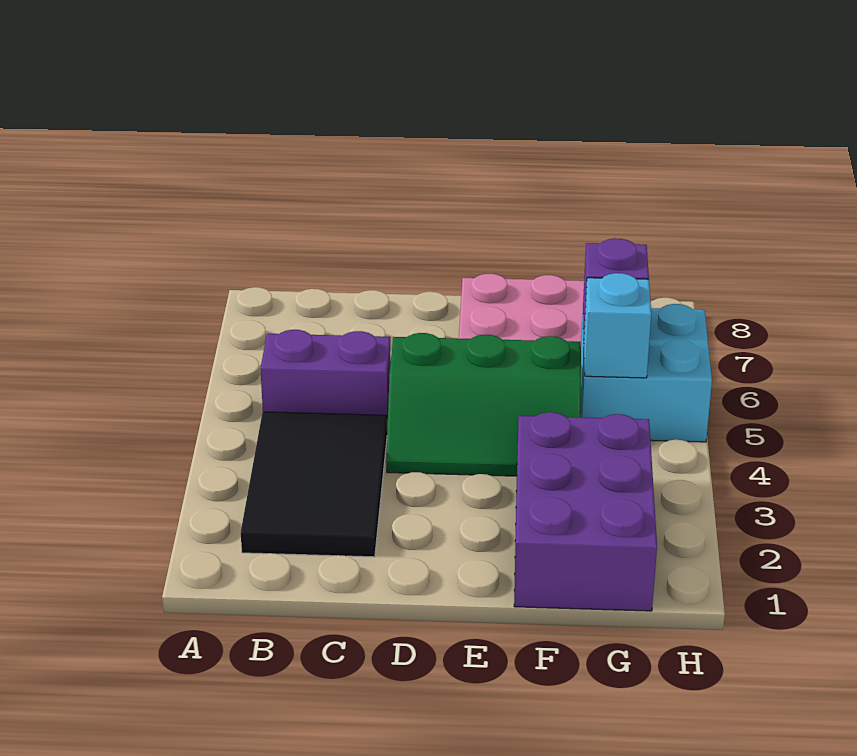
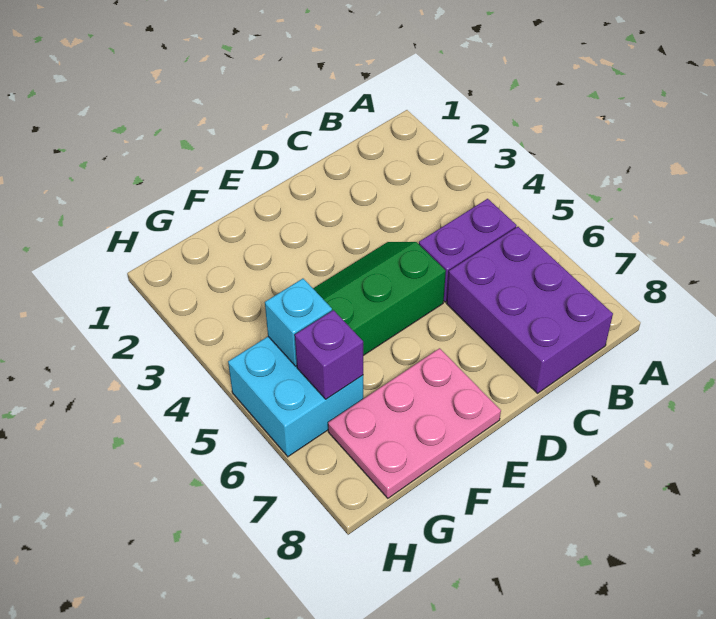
black 2x3 tile [241,412,387,557] -> none
purple 2x3 brick [514,412,657,611] -> purple 2x3 brick moved to [446,227,613,393]

